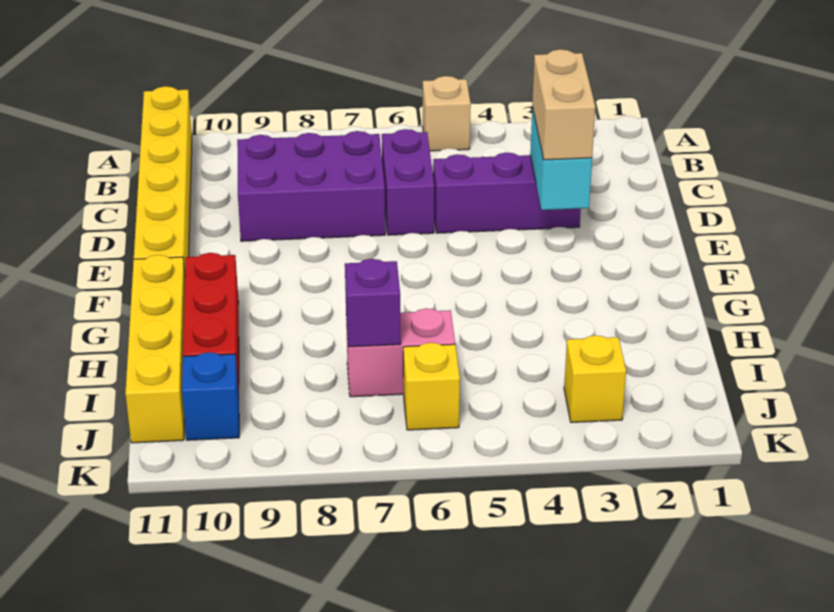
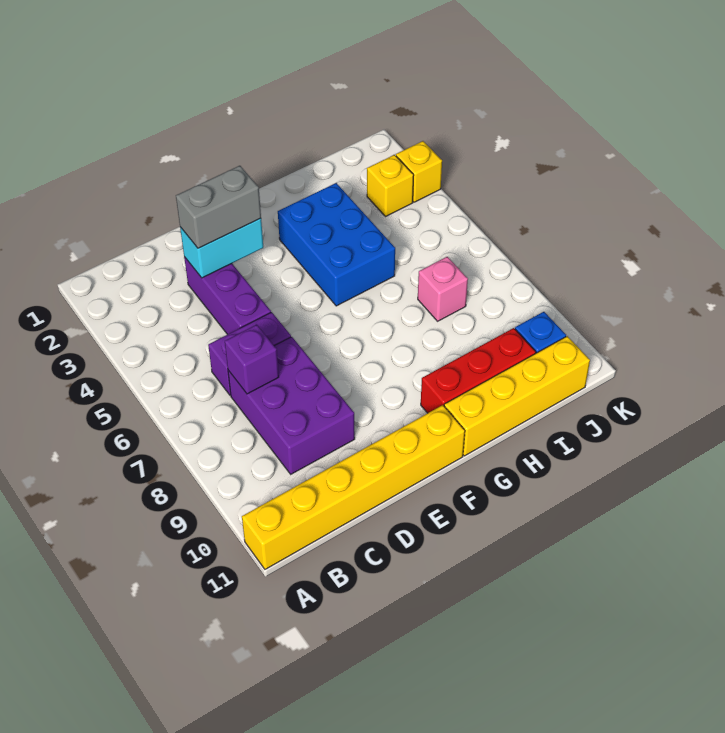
tan 1x1 brick [423,76,471,151] -> none
tan 1x2 brick [532,49,595,160] -> grey 1x2 brick [176,166,261,248]
none -> blue 2x3 brick [278,183,395,306]
pink 1x2 brick [346,308,455,397] -> pink 1x1 brick [418,257,468,321]
purple 1x1 brick [345,259,401,347] -> purple 1x1 brick moved to [225,325,279,394]
yellow 1x1 brick [403,343,460,430] -> yellow 1x1 brick moved to [396,141,442,202]

